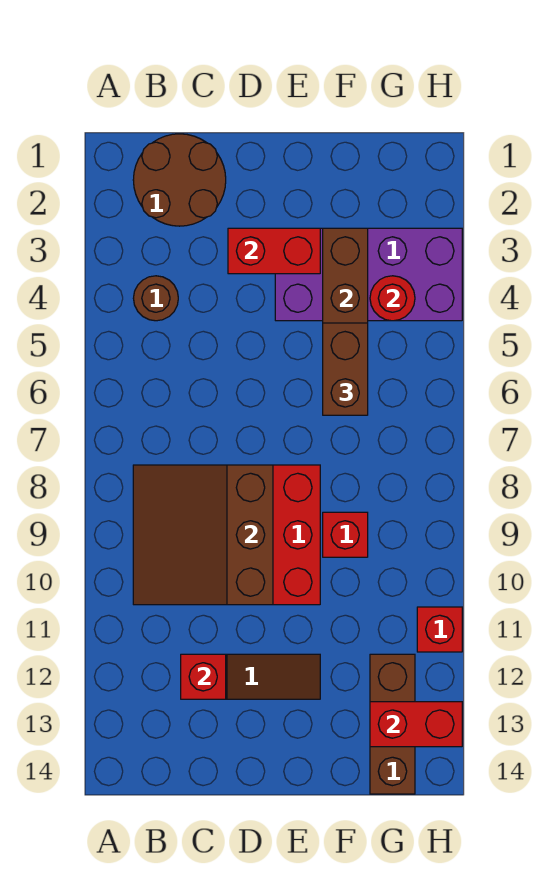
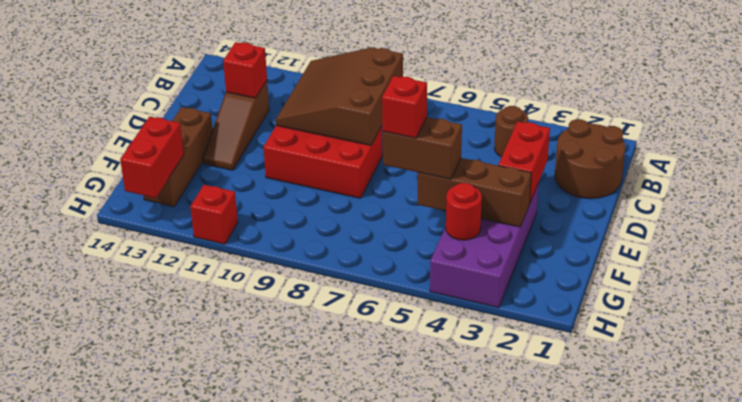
brown 3x3 slope [133,465,273,605] -> brown 3x3 slope turned to [276,48,403,145]
red 1x1 brick [323,512,368,557] -> red 1x1 brick moved to [382,76,427,138]
brown 1x3 brick [370,654,415,794] -> brown 1x3 brick turned to [144,107,213,207]

